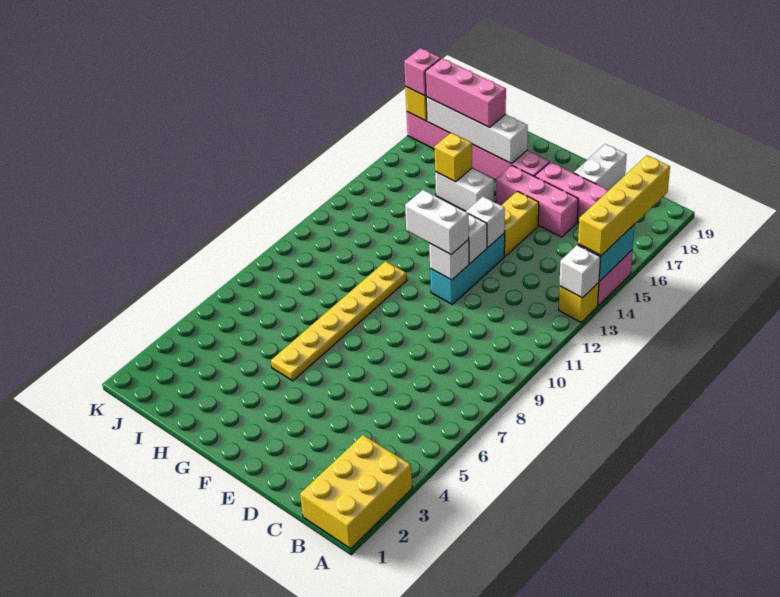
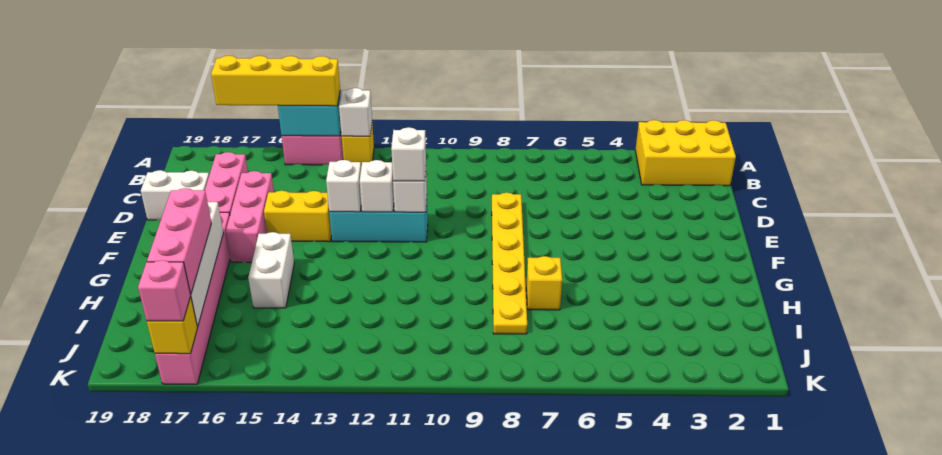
white 1x2 brick [405,190,469,255] -> white 1x1 brick [391,127,426,181]
yellow 1x6 plate [271,261,407,381] -> yellow 1x6 plate turned to [492,193,527,334]
yellow 1x1 brick [434,133,472,182] -> yellow 1x1 brick moved to [526,256,562,310]

